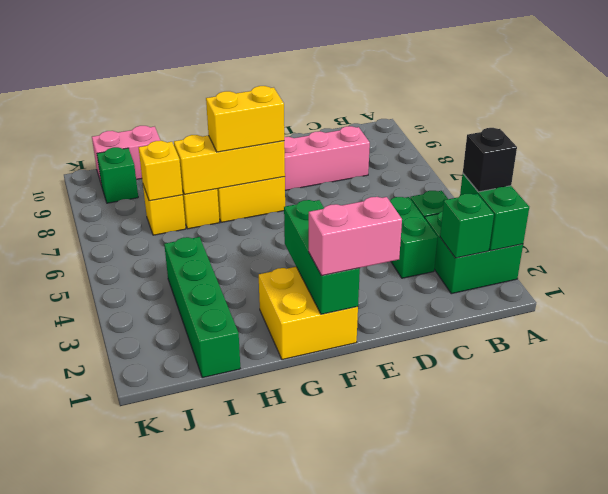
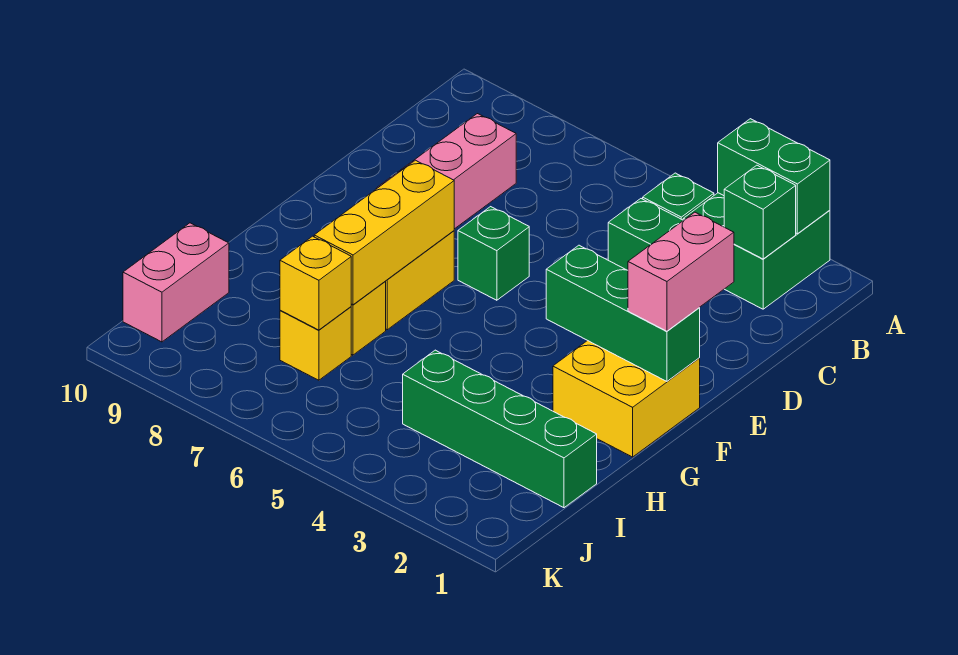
black 1x1 brick [463,128,517,192] -> none
yellow 1x2 brick [206,86,284,152] -> none
green 1x1 brick [97,147,138,203] -> green 1x1 brick moved to [458,207,529,300]

